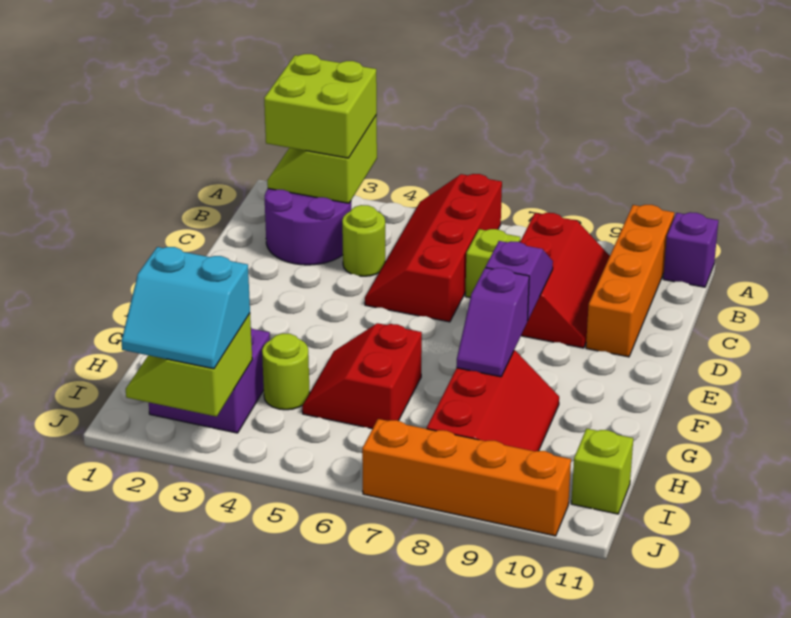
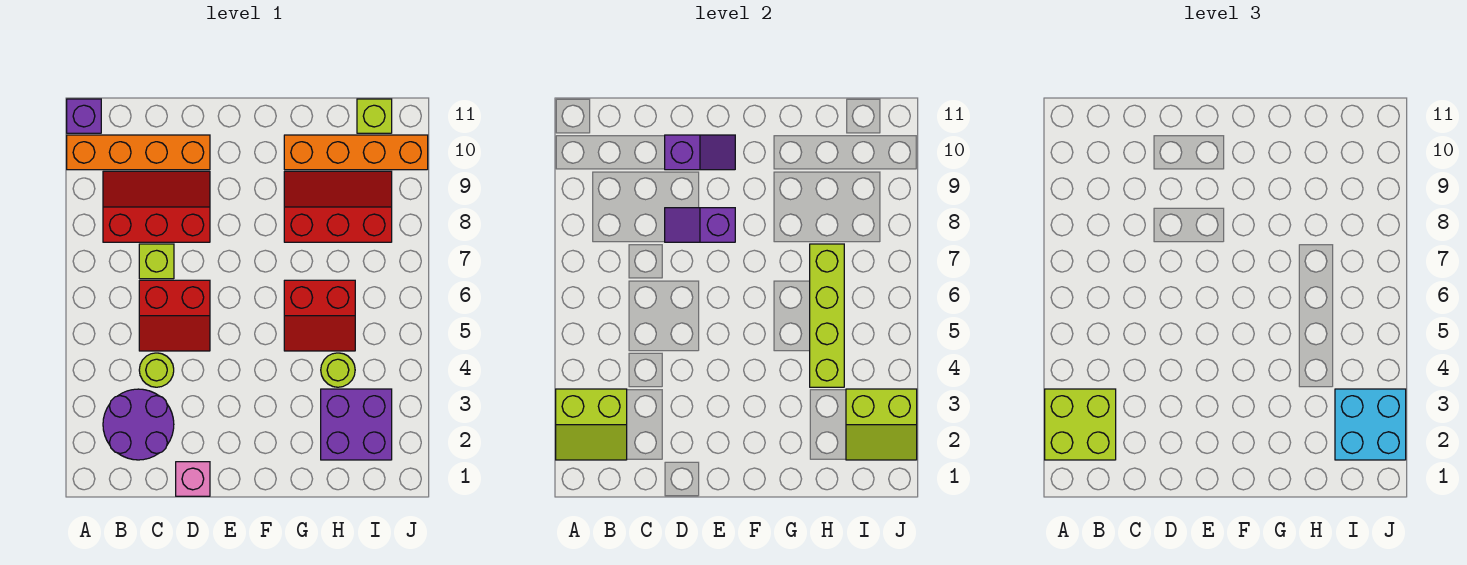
red 2x4 slope [365,174,502,322] -> red 2x2 slope [139,280,210,351]
none -> pink 1x1 brick [176,462,210,496]
purple 1x2 slope [456,268,529,377] -> purple 1x2 slope moved to [665,135,735,170]
none -> lime 1x4 brick [810,244,844,387]
cyan 2x2 slope [121,247,250,369] -> cyan 2x2 brick [1335,389,1406,460]
orange 1x4 brick [362,419,571,536] -> orange 1x4 brick turned to [284,135,428,170]

